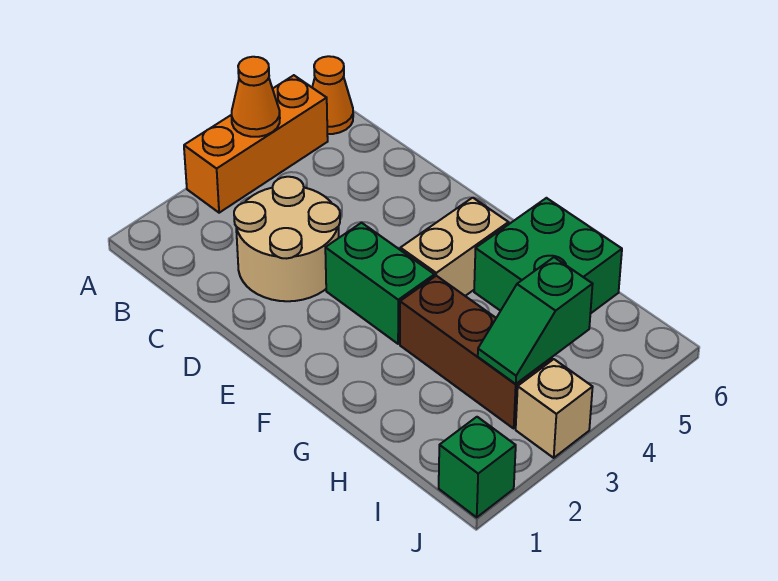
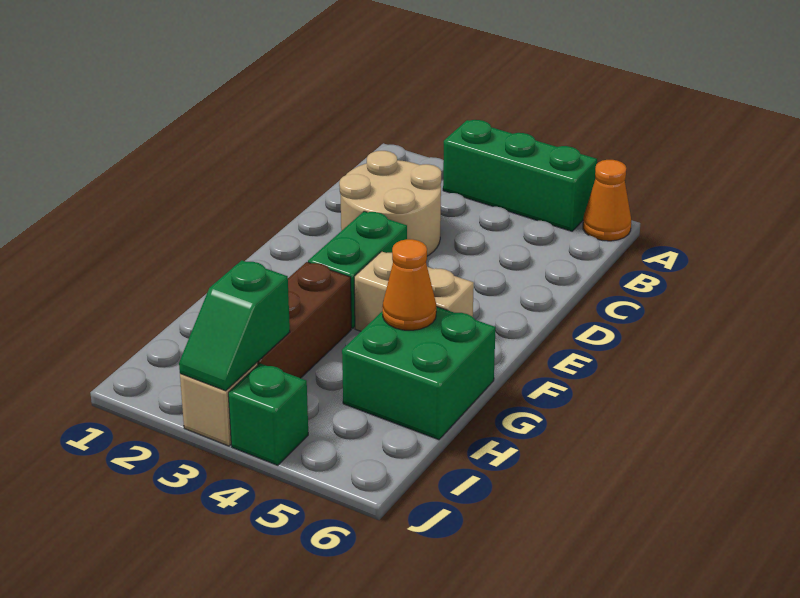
orange 1x3 brick [184,75,328,213] -> green 1x3 brick [443,120,597,231]
orange 1x1 cone [231,57,280,137] -> orange 1x1 cone moved to [383,239,436,330]
green 1x2 slope [478,257,593,384] -> green 1x2 slope turned to [179,260,290,391]
green 1x1 brick [439,417,516,517] -> green 1x1 brick moved to [228,363,308,465]

